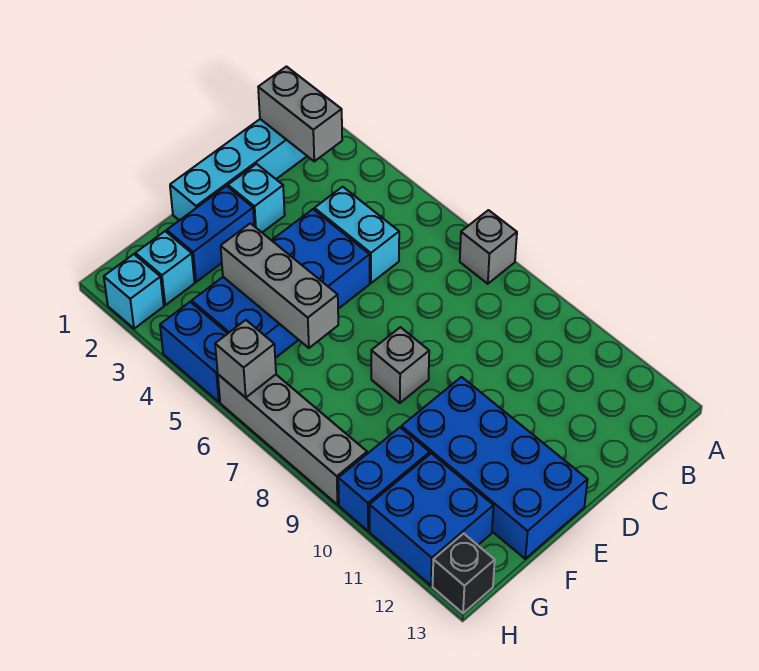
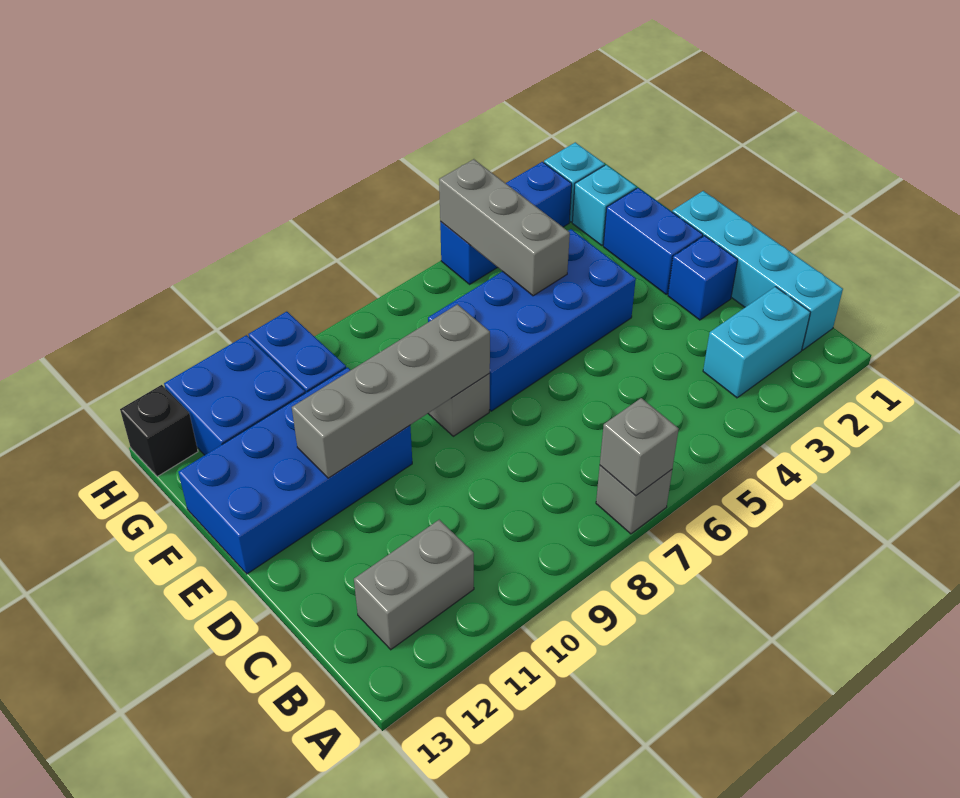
grey 1x2 brick [258,67,342,161] -> grey 1x2 brick moved to [354,520,474,650]
cyan 1x2 brick [314,187,399,283] -> cyan 1x2 brick moved to [703,287,811,398]
cyan 1x1 brick [228,164,285,232] -> blue 1x1 brick [668,236,738,320]
blue 2x4 brick [192,209,370,358] -> blue 2x4 brick turned to [428,229,636,411]
grey 1x3 brick [221,223,338,348] -> grey 1x3 brick turned to [439,159,570,296]
blue 1x2 brick [160,302,228,402] -> blue 1x3 brick [440,162,572,284]
grey 1x4 brick [218,375,367,505] -> grey 1x4 brick moved to [292,304,490,478]
grey 1x1 brick [215,320,276,398] -> grey 1x1 brick moved to [600,398,679,496]

